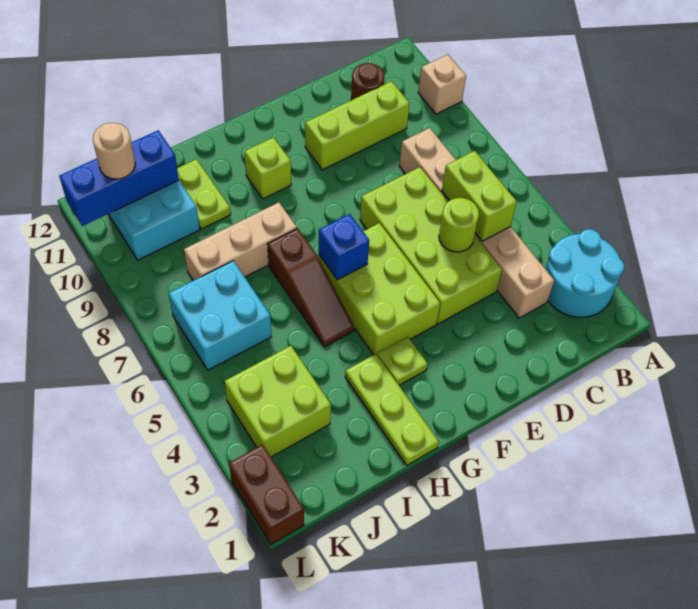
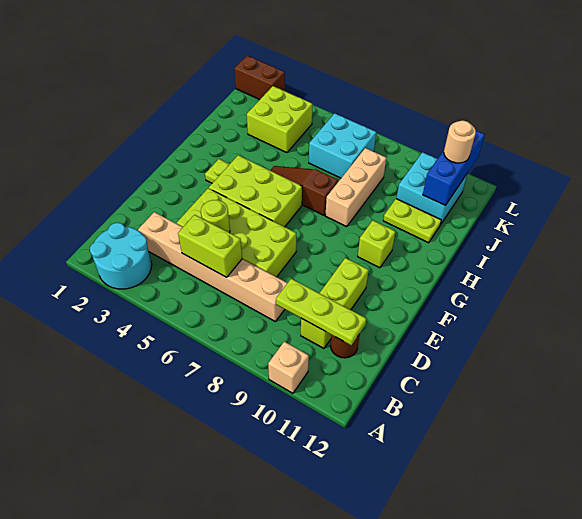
blue 1x1 brick [319,214,369,280] -> none
lime 1x3 plate [345,354,439,465] -> lime 1x3 plate moved to [276,279,366,345]

